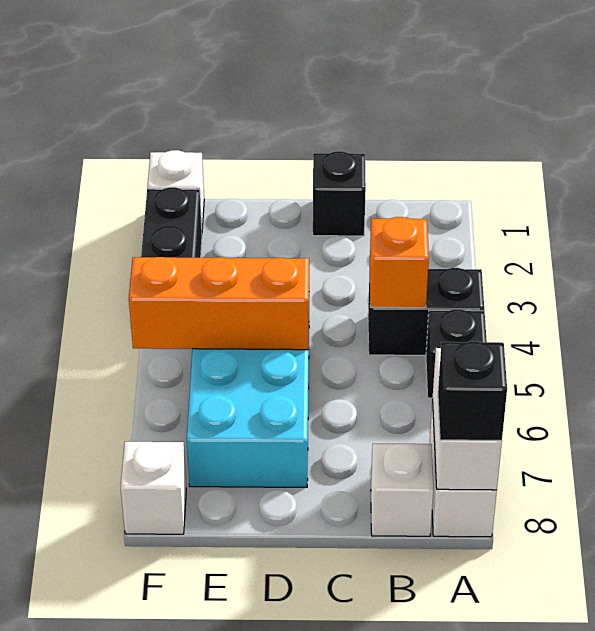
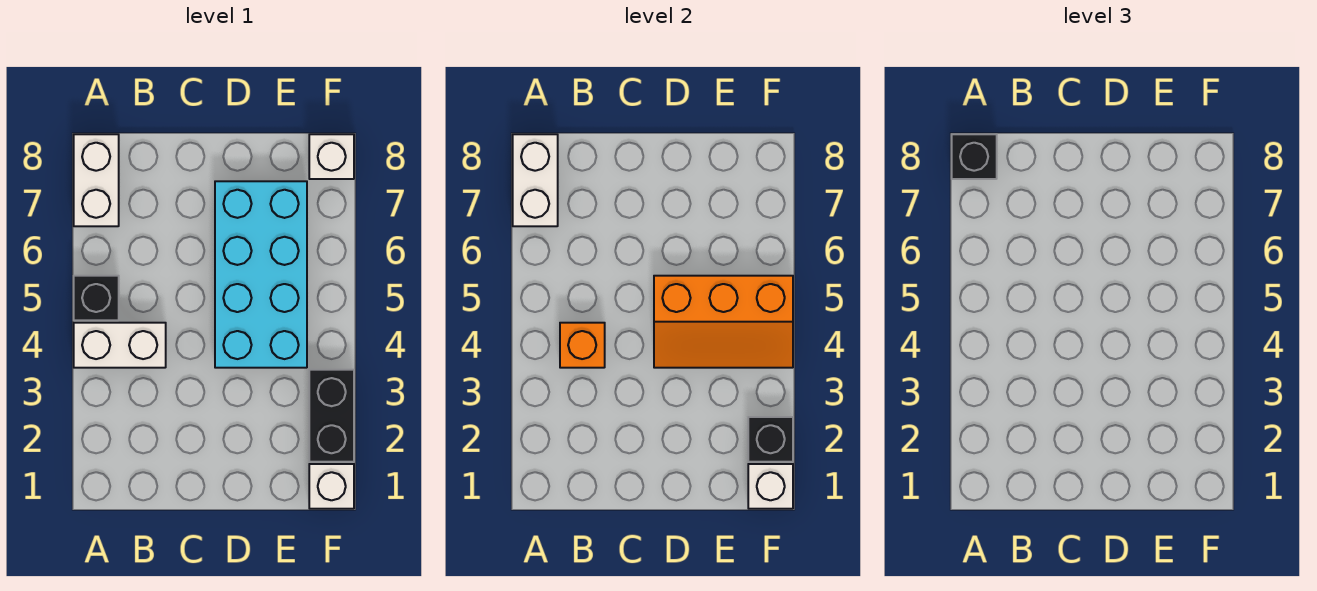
black 1x2 brick [368,268,484,355] -> white 1x2 brick [74,323,166,368]
white 1x1 brick [371,444,433,536] -> white 1x1 brick moved to [748,464,793,509]
black 1x1 brick [313,151,366,236] -> black 1x1 brick moved to [748,417,793,462]

